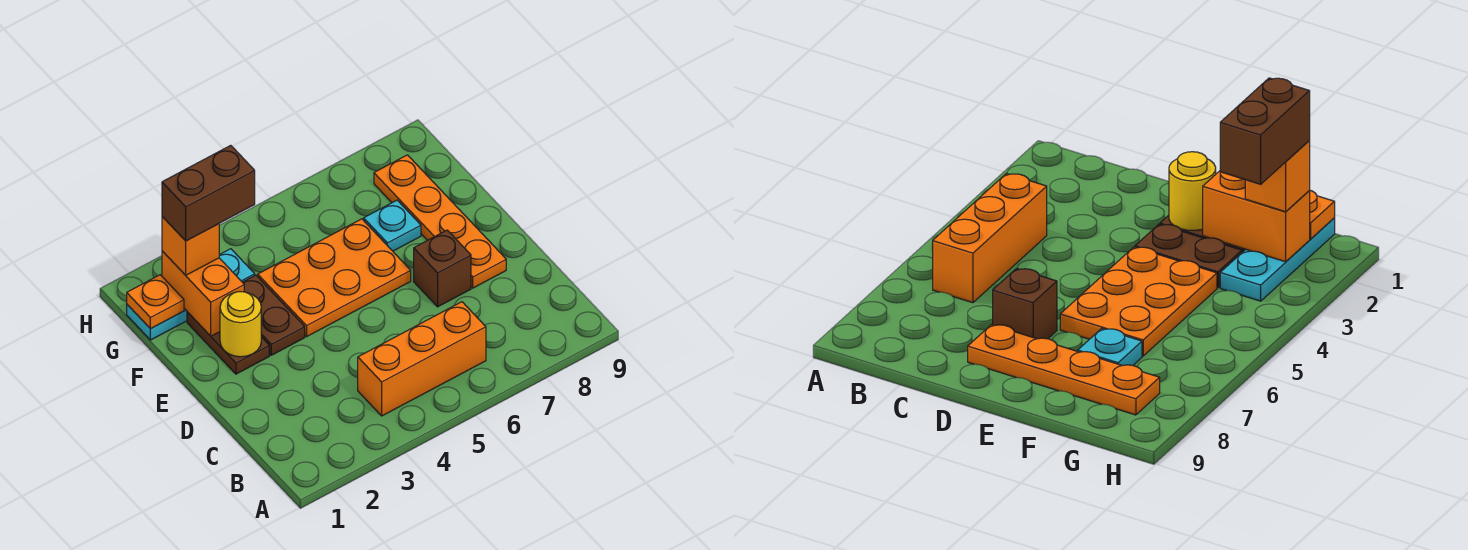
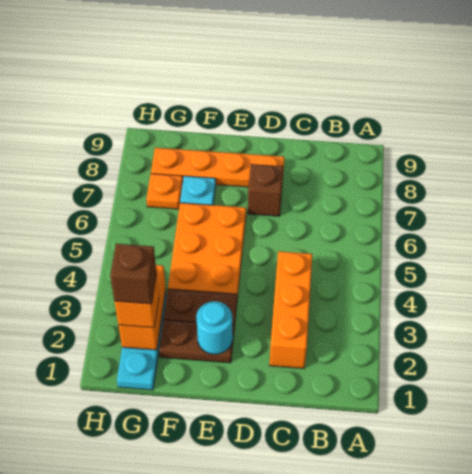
orange 1x3 brick [358,302,486,416] -> orange 1x3 brick moved to [269,251,312,368]
yellow 1x1 round brick [220,292,261,357] -> cyan 1x1 round brick [196,301,233,354]
orange 1x2 brick [162,251,244,336] -> orange 1x2 brick turned to [119,265,166,350]
orange 1x1 plate [127,275,184,329] -> orange 1x1 plate moved to [146,174,183,209]
brown 1x2 brick [162,145,255,241] -> brown 1x1 brick [110,244,156,304]

